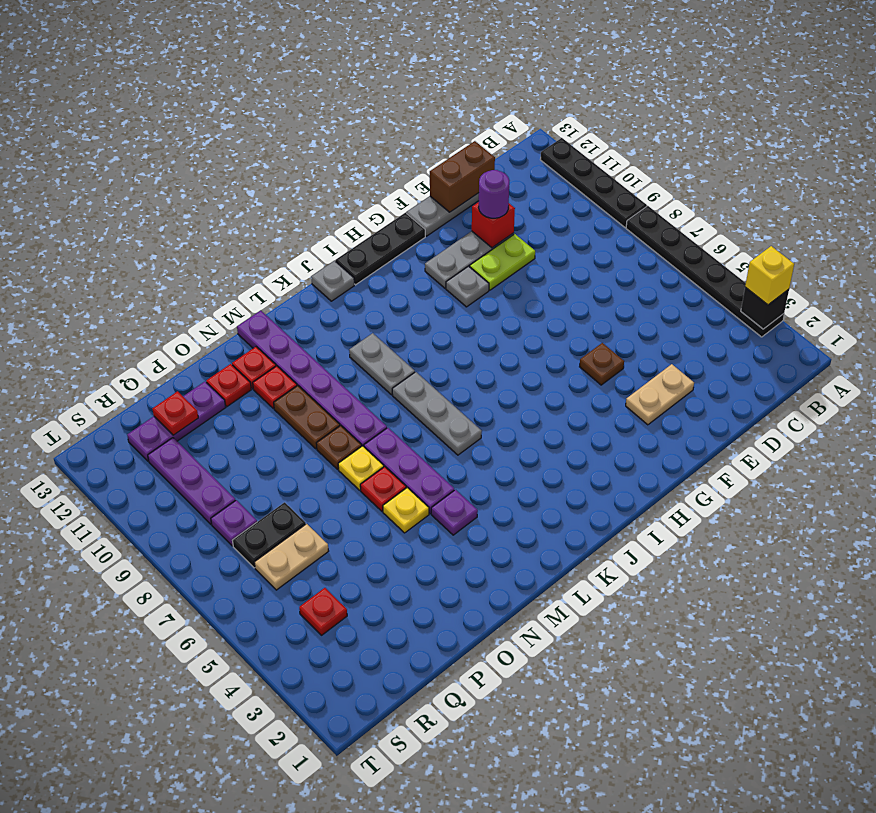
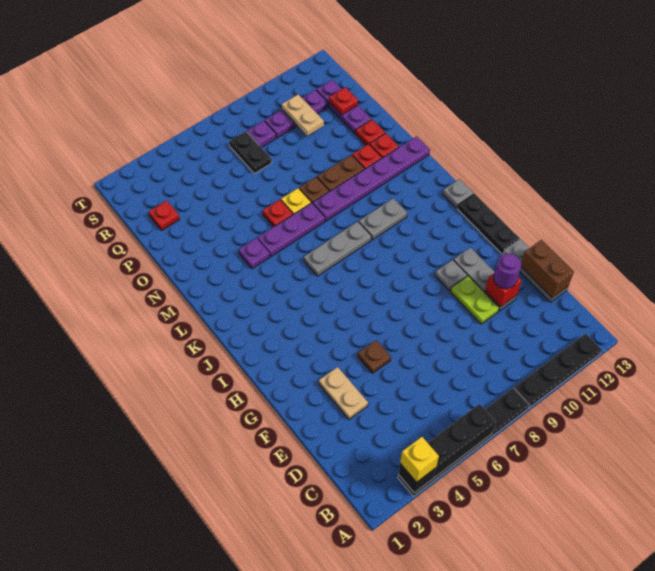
none -> black 1x3 brick [428,404,496,478]
yellow 1x1 plate [383,488,429,533] -> none
tan 1x2 plate [254,524,328,590] -> tan 1x2 plate moved to [282,94,324,136]
red 1x1 plate [299,588,347,635] -> red 1x1 plate moved to [149,201,180,230]

